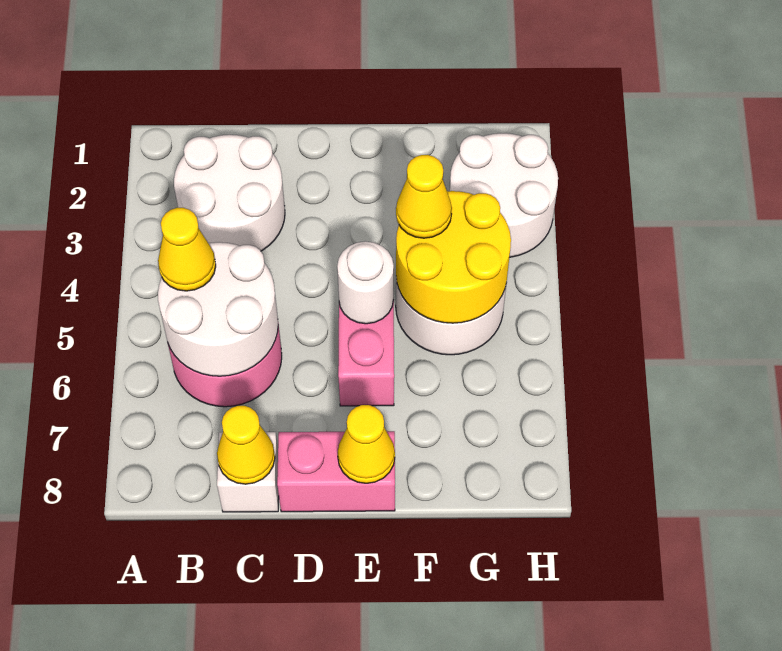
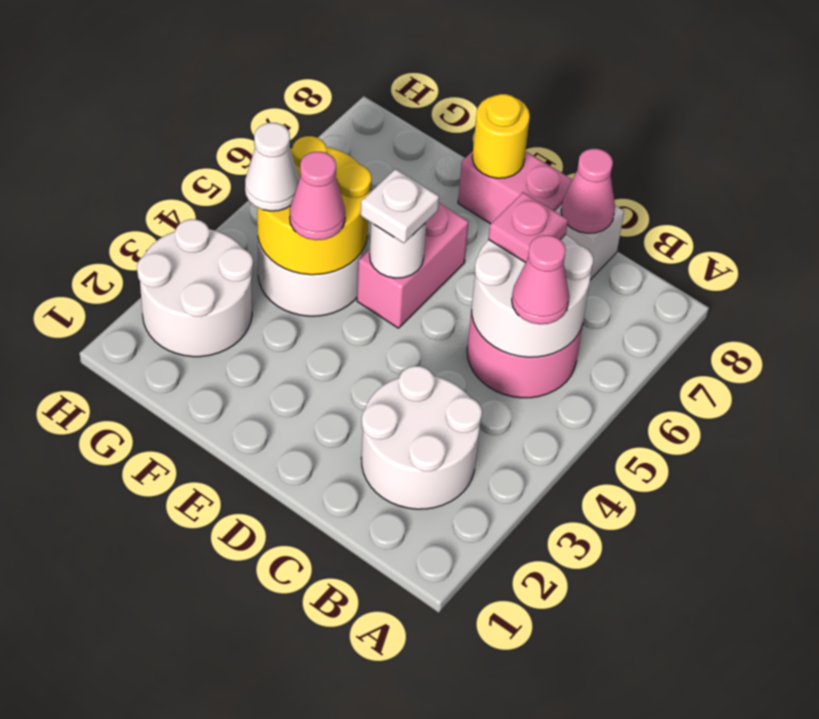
yellow 1x1 cone [158,208,216,291] -> pink 1x1 cone [512,235,569,324]
none -> pink 1x1 plate [488,192,568,263]
yellow 1x1 cone [217,406,275,484] -> pink 1x1 cone [561,149,615,233]
none -> white 1x1 plate [360,169,439,243]
yellow 1x1 cone [338,405,395,483] -> yellow 1x1 round brick [472,94,530,178]
yellow 1x1 cone [396,155,452,238] -> pink 1x1 cone [290,152,345,240]
none -> white 1x1 cone [245,123,300,211]

